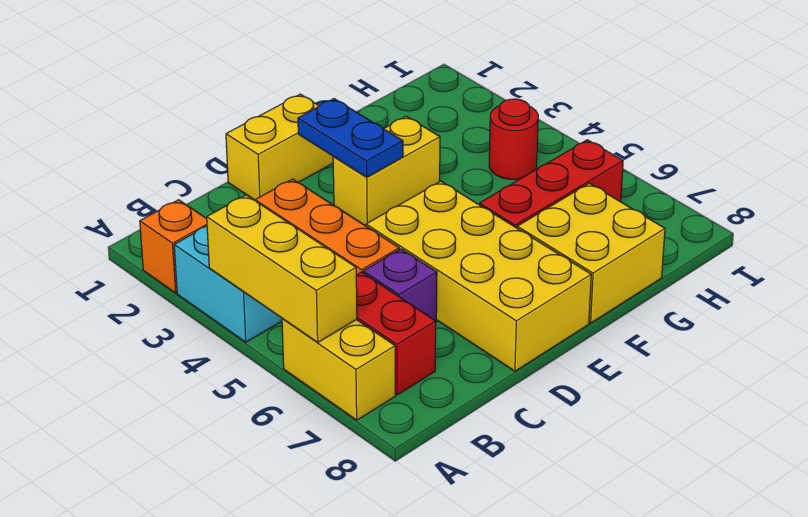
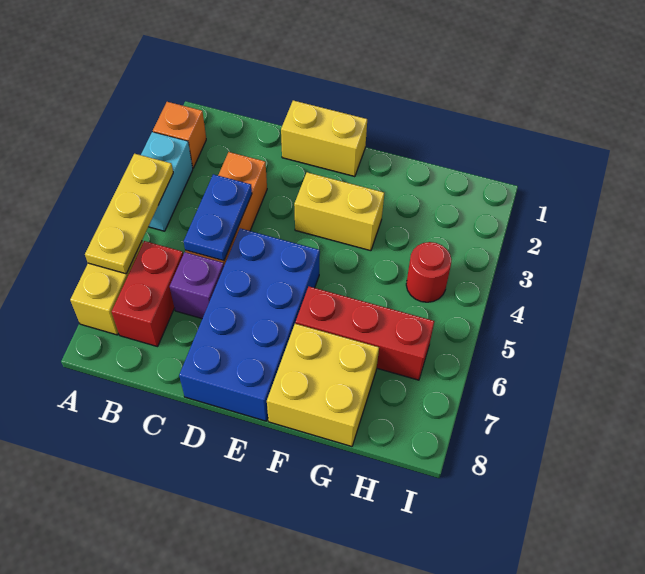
yellow 1x3 brick [207,195,357,342] -> yellow 1x3 plate [85,154,173,274]
yellow 2x4 brick [366,181,591,371] -> blue 2x4 brick [179,228,320,421]
blue 1x2 plate [298,99,403,177] -> blue 1x2 plate moved to [184,174,252,261]

